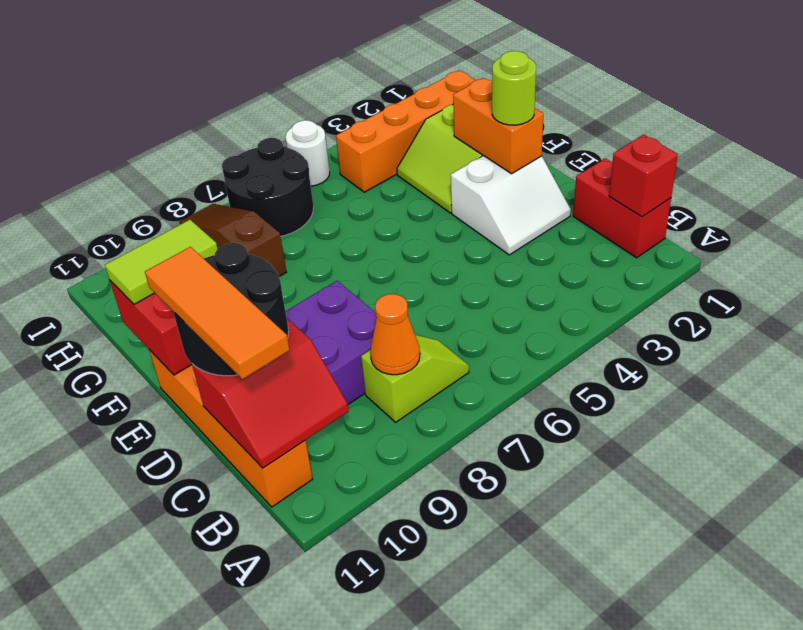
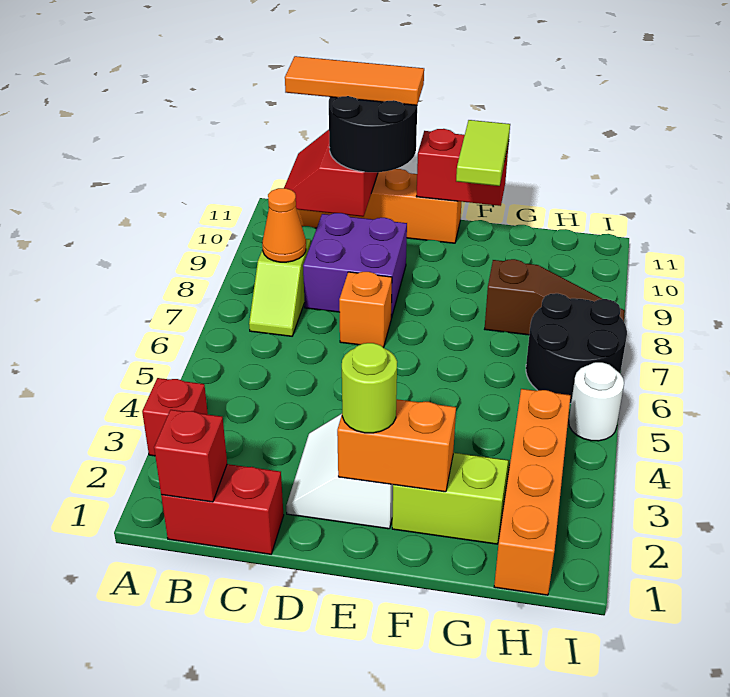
none -> red 1x1 brick [142,378,208,456]
none -> orange 1x1 brick [339,272,392,348]

